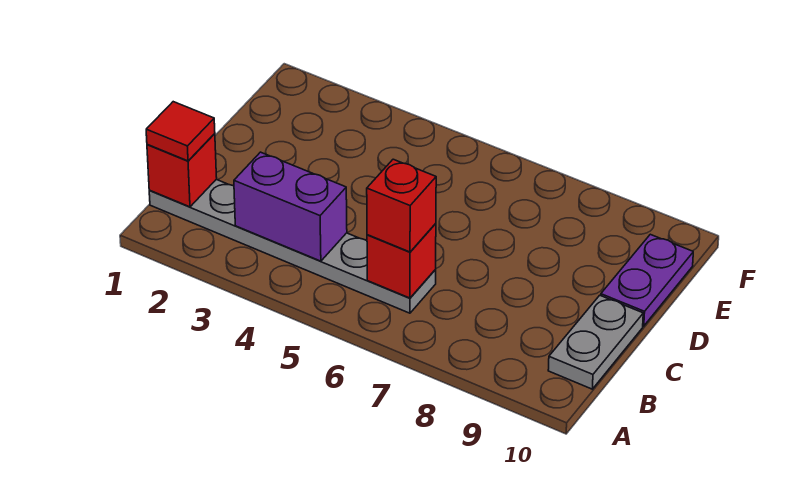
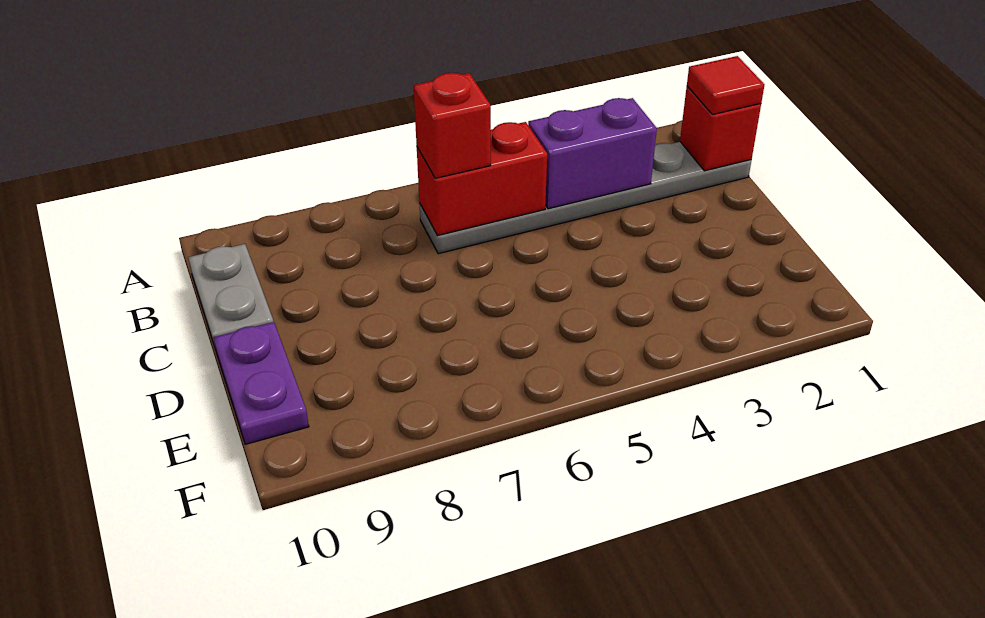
red 1x1 brick [367,224,436,298] -> red 1x2 brick [417,122,547,236]

